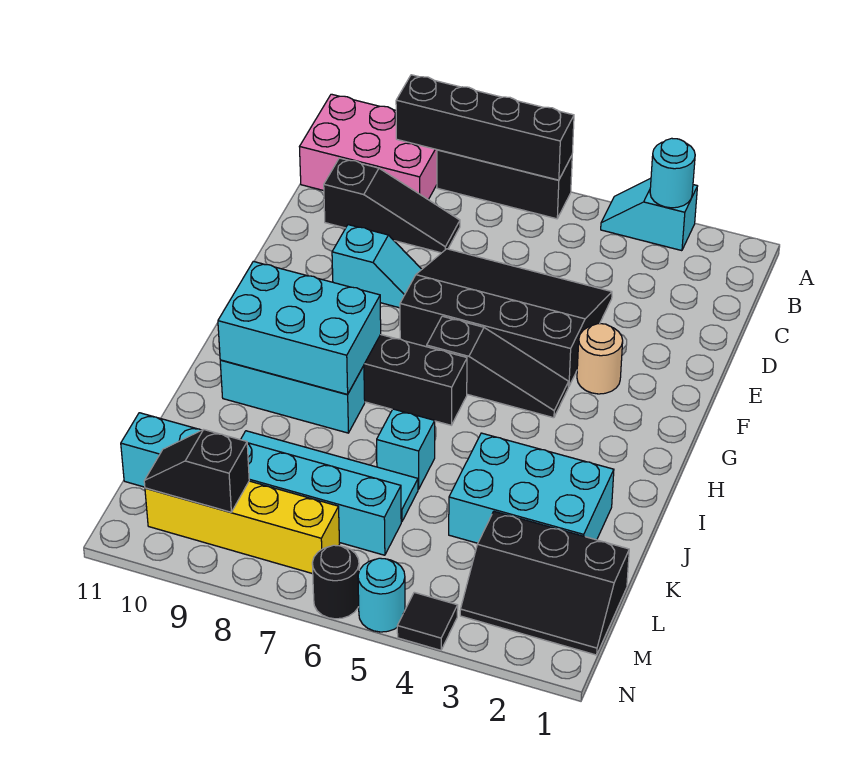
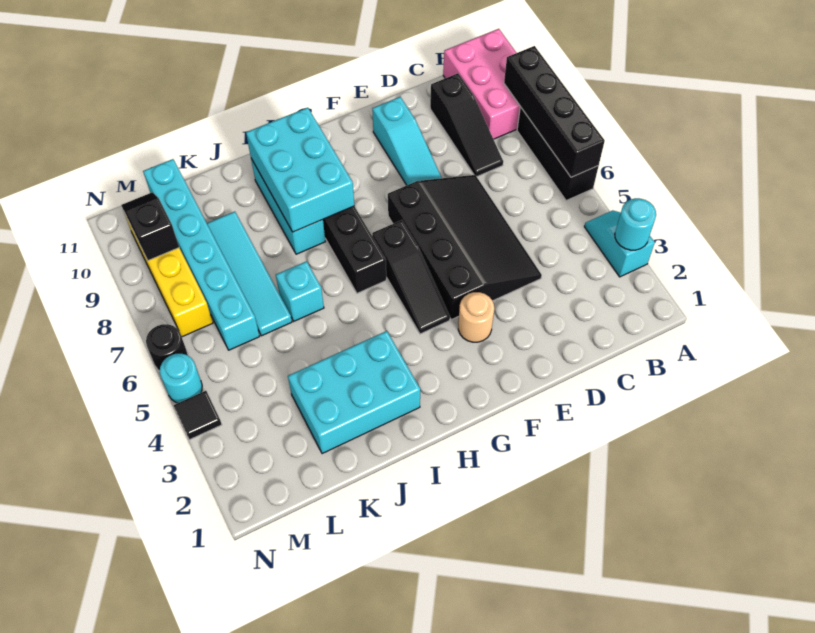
cyan 1x2 slope [332,225,422,308] -> cyan 1x3 slope [372,97,442,185]
cyan 2x3 brick [449,433,614,543] -> cyan 2x3 brick turned to [288,331,420,454]
black 2x3 slope [460,511,629,655] -> none

